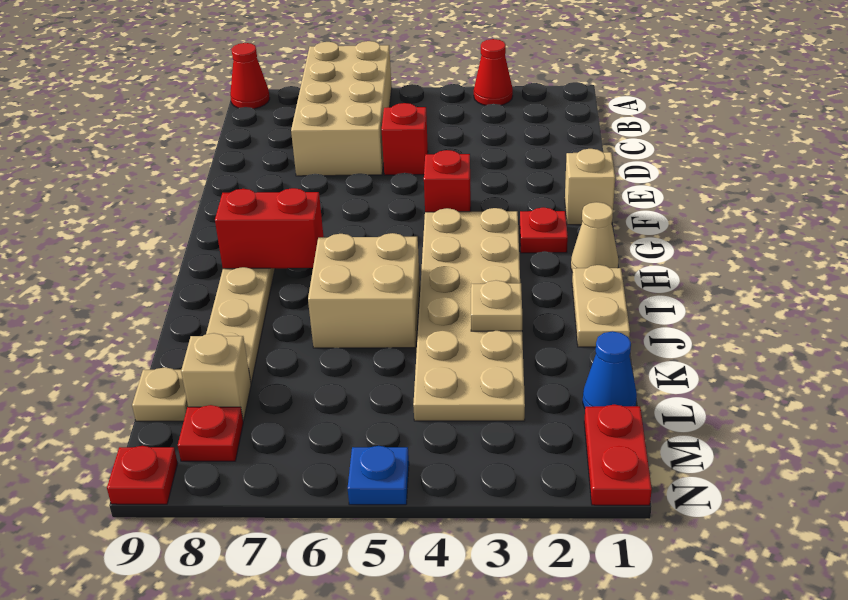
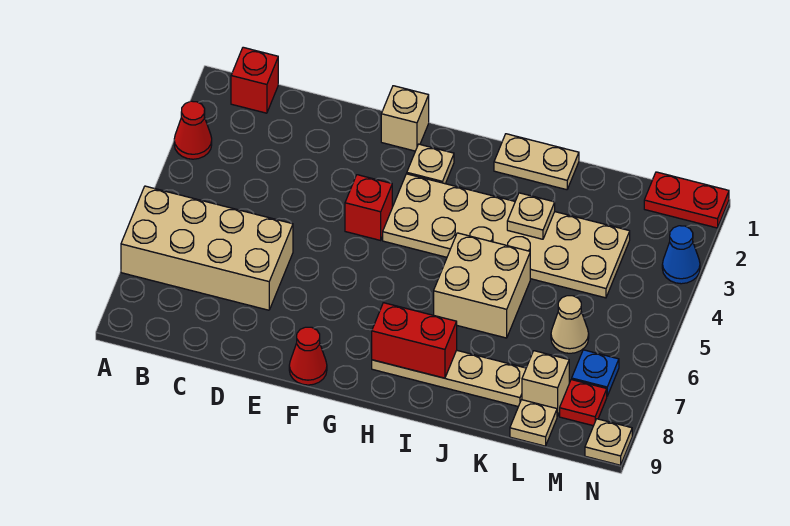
red 1x1 cone [230,43,270,109] -> red 1x1 cone moved to [289,327,327,385]
red 1x1 brick [381,103,428,175] -> red 1x1 brick moved to [231,47,278,113]
red 1x1 plate [520,207,568,253] -> tan 1x1 plate [407,144,454,184]
tan 1x1 cone [571,202,618,272] -> tan 1x1 cone moved to [551,296,589,353]
red 1x2 brick [215,188,324,269] -> red 1x2 brick turned to [372,303,457,378]
blue 1x1 cone [583,331,637,408] -> blue 1x1 cone moved to [662,226,700,284]
blue 1x1 plate [348,446,409,505] -> blue 1x1 plate moved to [572,350,619,396]
red 1x1 plate [107,446,178,504] -> tan 1x1 plate [585,419,632,465]

